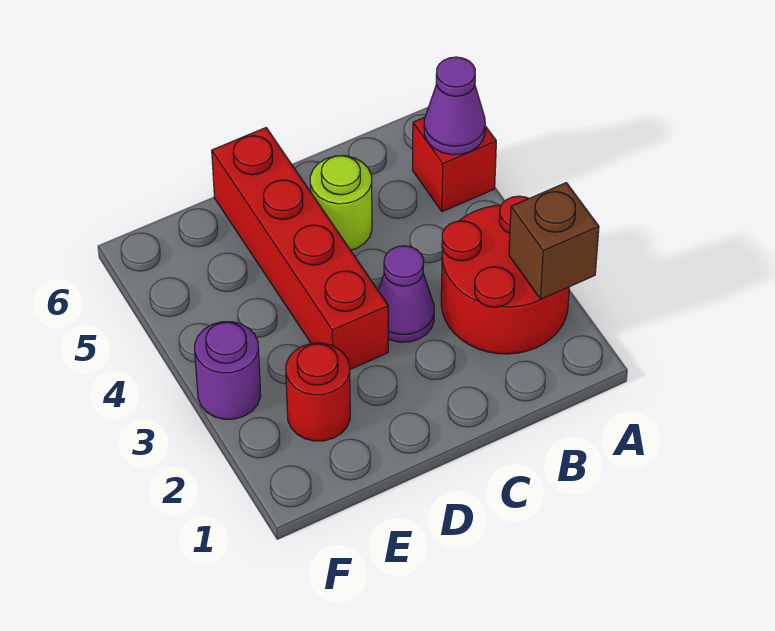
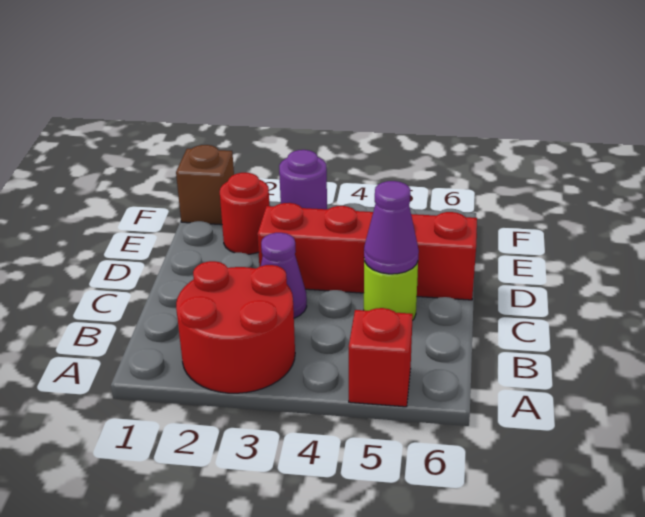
brown 1x1 brick [509,183,599,299] -> brown 1x1 brick moved to [176,145,234,225]
purple 1x1 cone [424,57,485,155] -> purple 1x1 cone moved to [364,181,419,274]

